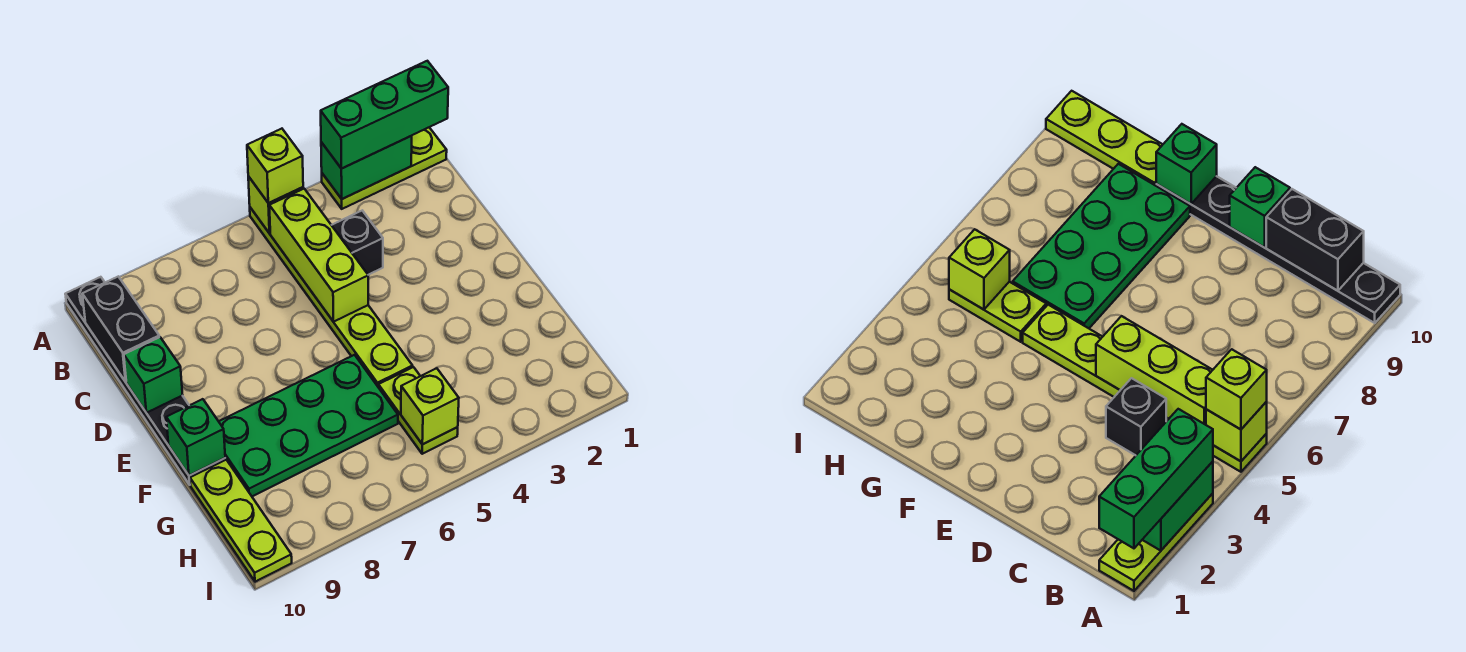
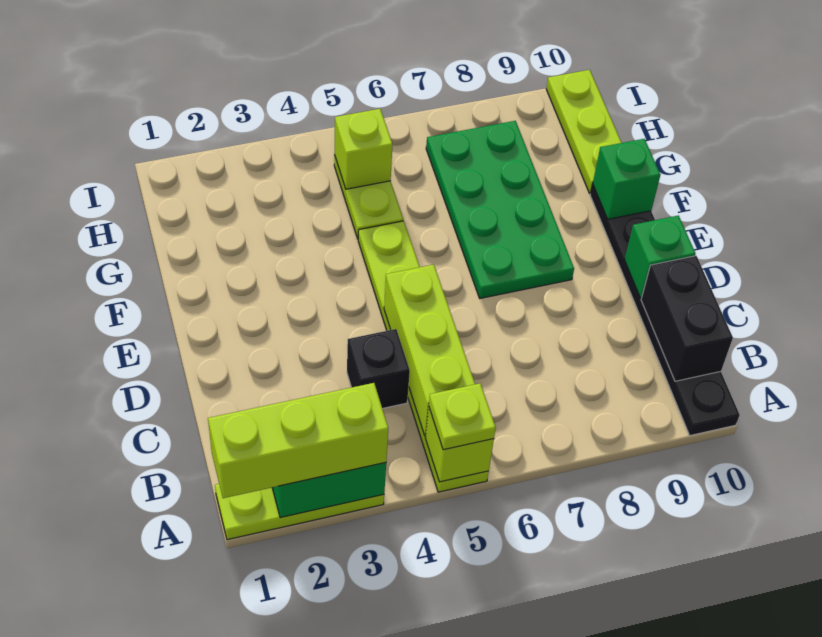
green 1x3 brick [321,61,448,169] -> lime 1x3 brick [208,383,388,498]
lime 1x1 brick [247,129,303,203] -> lime 1x1 plate [429,383,496,450]
green 2x4 plate [219,355,398,496] -> green 2x4 plate turned to [426,121,574,298]

